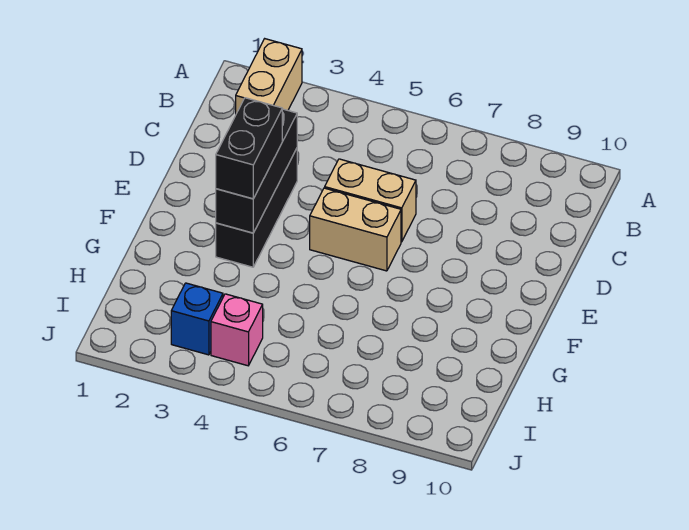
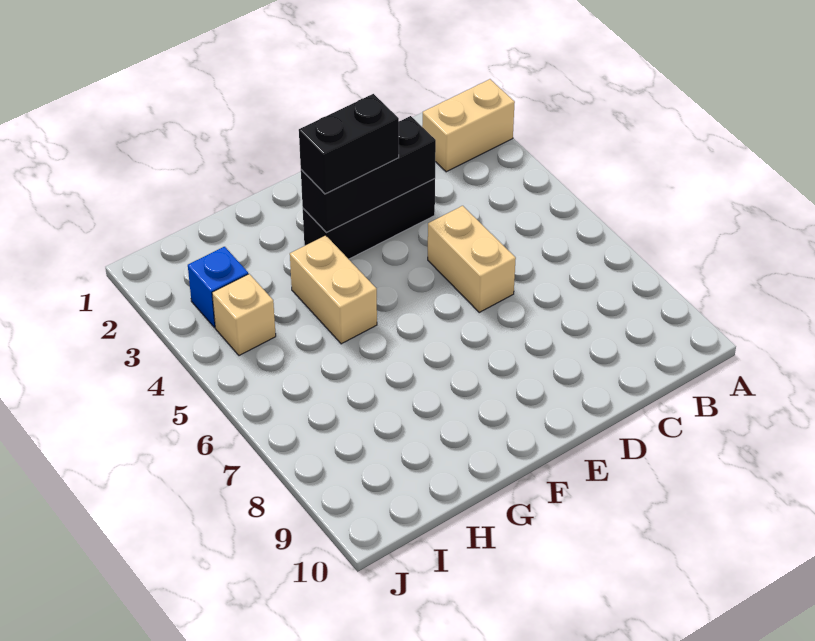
tan 1x2 brick [310,188,401,271] -> tan 1x2 brick moved to [290,235,377,344]
pink 1x1 brick [211,294,263,366] -> tan 1x1 brick [212,274,276,356]

